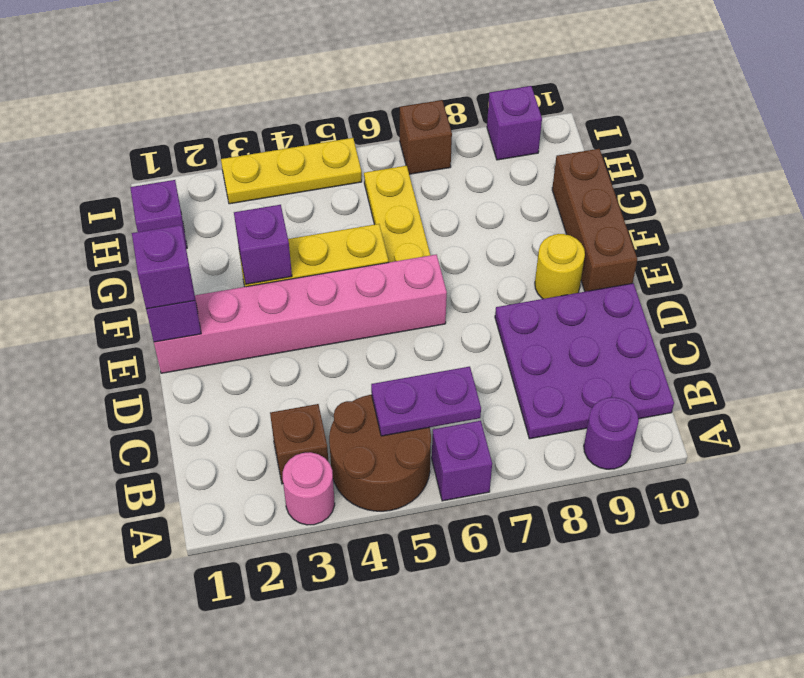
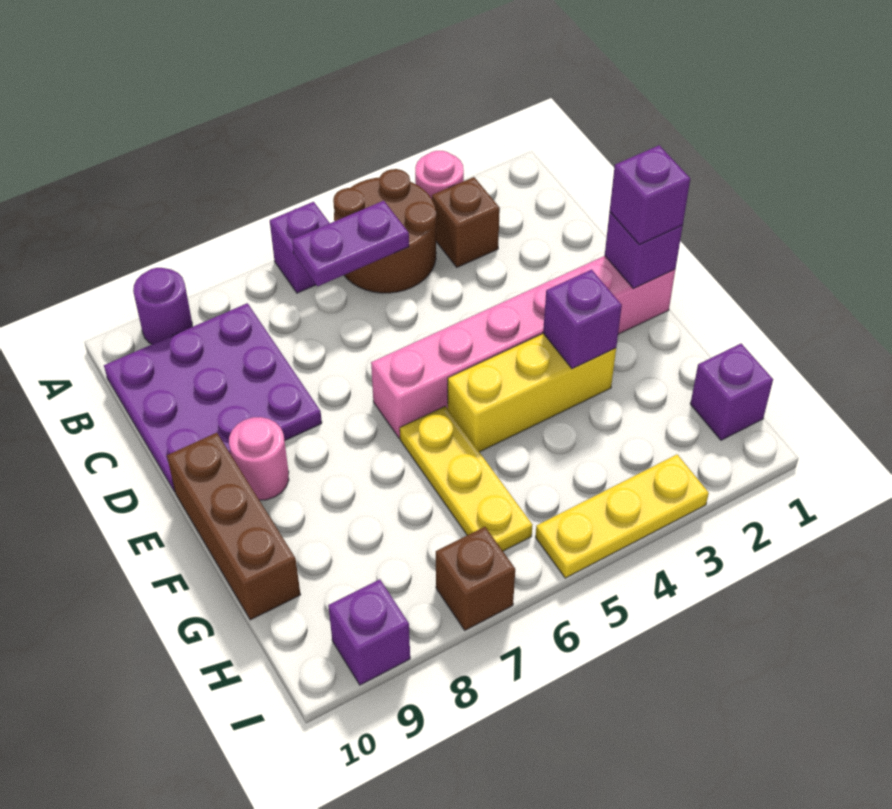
yellow 1x1 round brick [535,234,585,299] -> pink 1x1 round brick [229,417,289,500]

